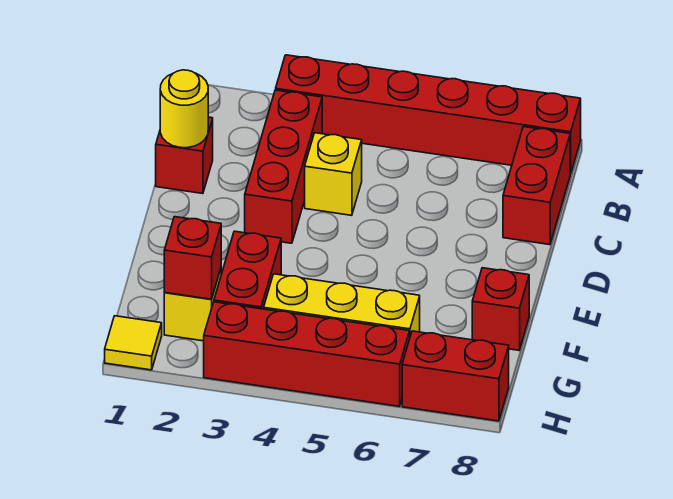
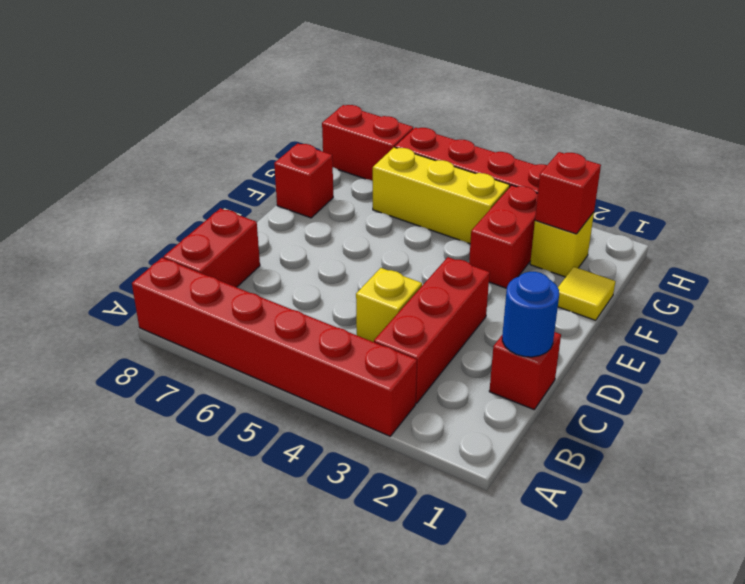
yellow 1x1 round brick [160,70,208,148] -> blue 1x1 round brick [502,272,559,357]
yellow 1x1 tile [105,316,162,370] -> yellow 1x1 tile moved to [558,267,615,320]

